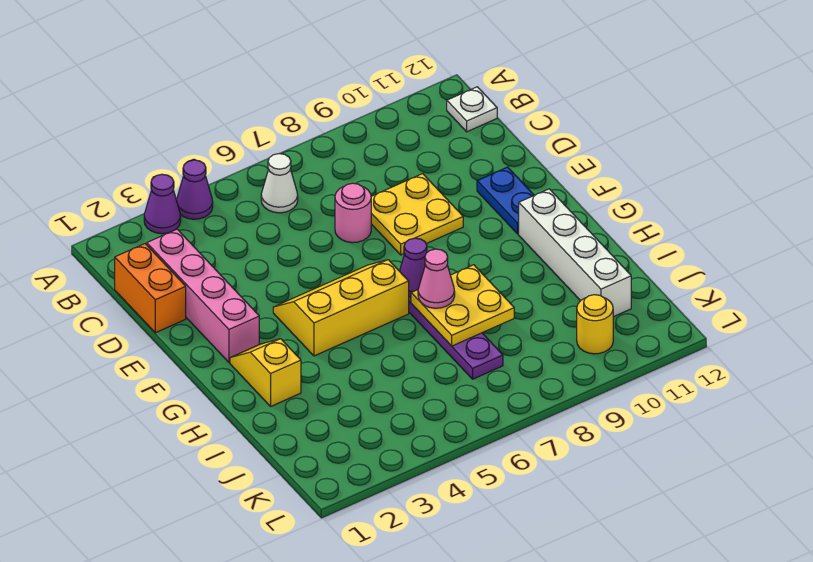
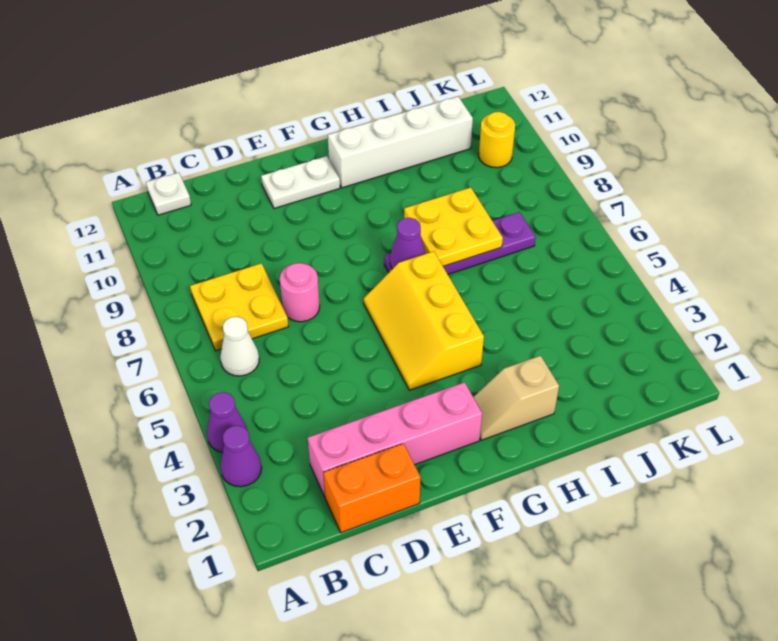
yellow 2x2 plate [371,174,463,255] -> yellow 2x2 plate moved to [190,263,288,351]
blue 1x2 plate [477,167,534,234] -> white 1x2 plate [261,156,340,208]
yellow 1x2 slope [230,339,301,406] -> tan 1x2 slope [473,356,559,440]
pink 1x1 cone [418,249,455,308] -> none

